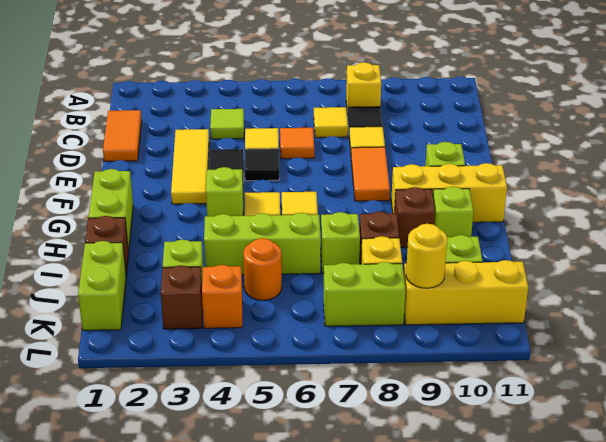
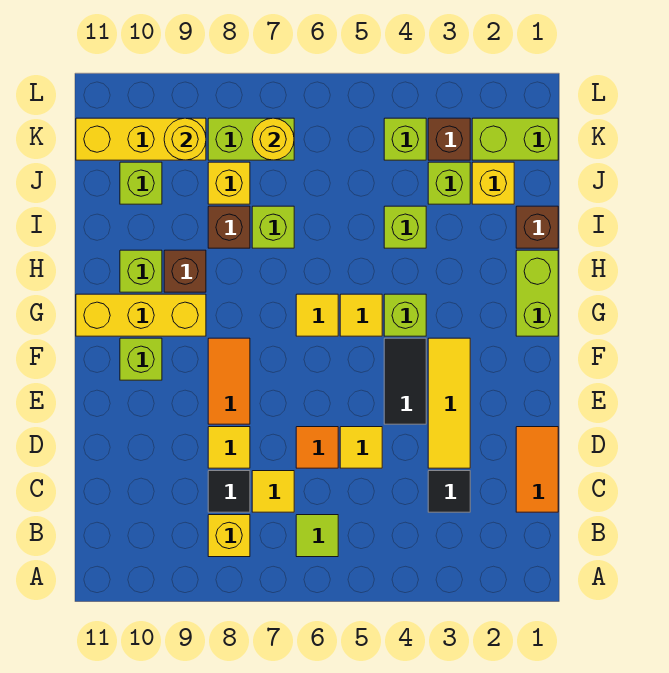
lime 1x1 tile [210,109,244,139] -> lime 1x1 tile moved to [296,515,338,557]
black 1x1 tile [245,149,279,181] -> black 1x1 tile moved to [428,471,470,512]
lime 1x3 brick [204,213,321,275] -> lime 1x1 brick [384,206,426,248]
lime 1x2 brick [78,241,126,330] -> lime 1x2 brick turned to [472,118,558,160]
none -> yellow 1x1 brick [472,162,514,204]
orange 1x1 round brick [243,238,282,300] -> none
orange 1x1 brick [202,265,243,328] -> lime 1x1 brick [384,118,426,160]
none -> yellow 1x1 round brick [252,118,294,160]

